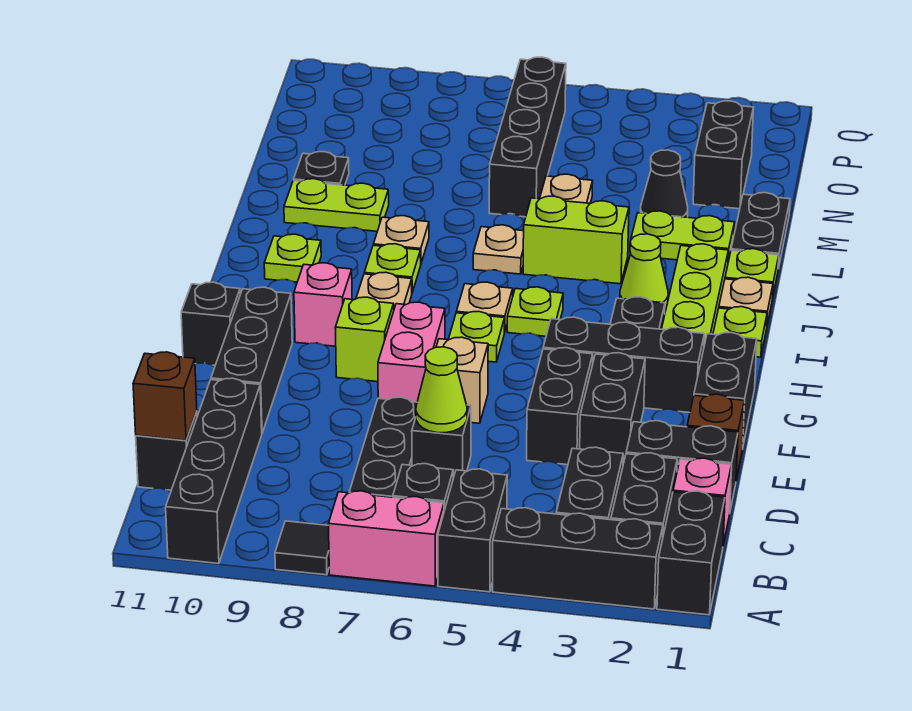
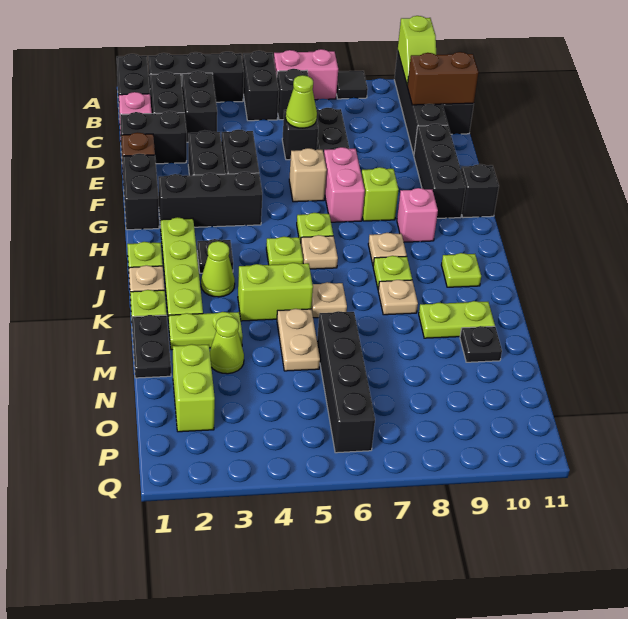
none -> lime 1x2 slope [398,16,436,85]
brown 1x1 brick [133,352,197,440] -> brown 1x2 brick [407,52,478,105]
black 1x1 cone [641,150,688,217] -> lime 1x1 cone [210,316,244,374]
black 1x2 brick [693,101,754,209] -> lime 1x2 brick [173,344,215,432]

